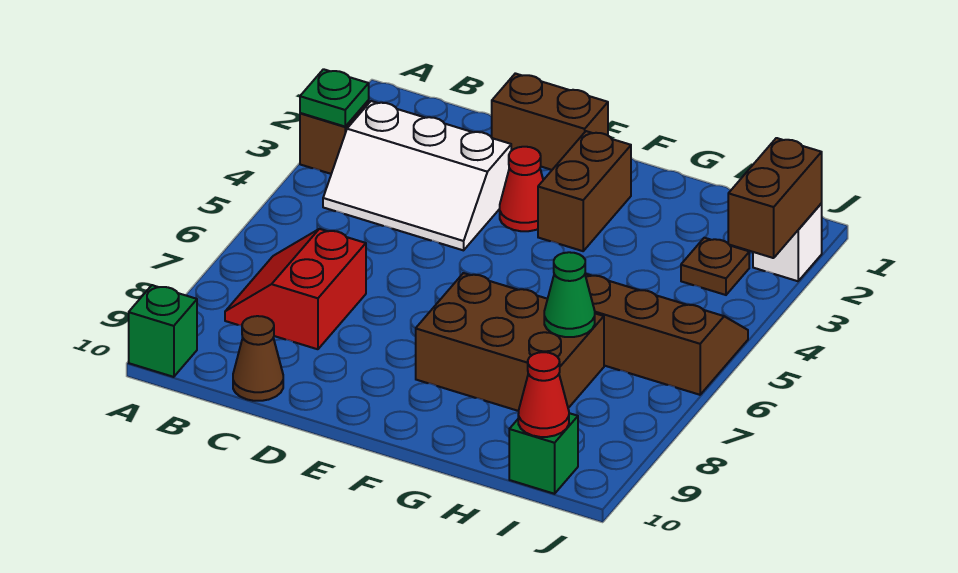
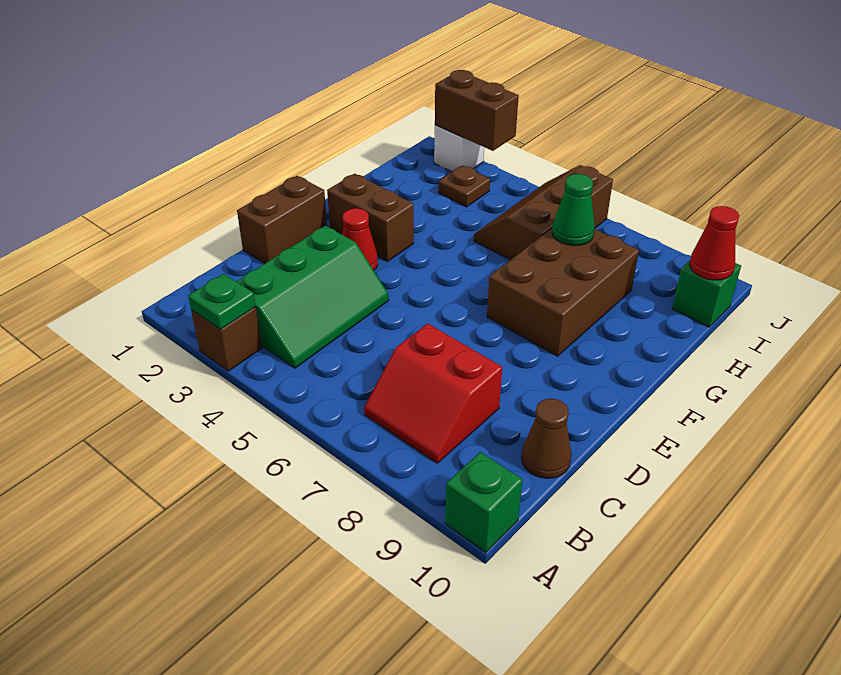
white 2x3 slope [323,101,511,250] -> green 2x3 slope [237,226,389,368]

